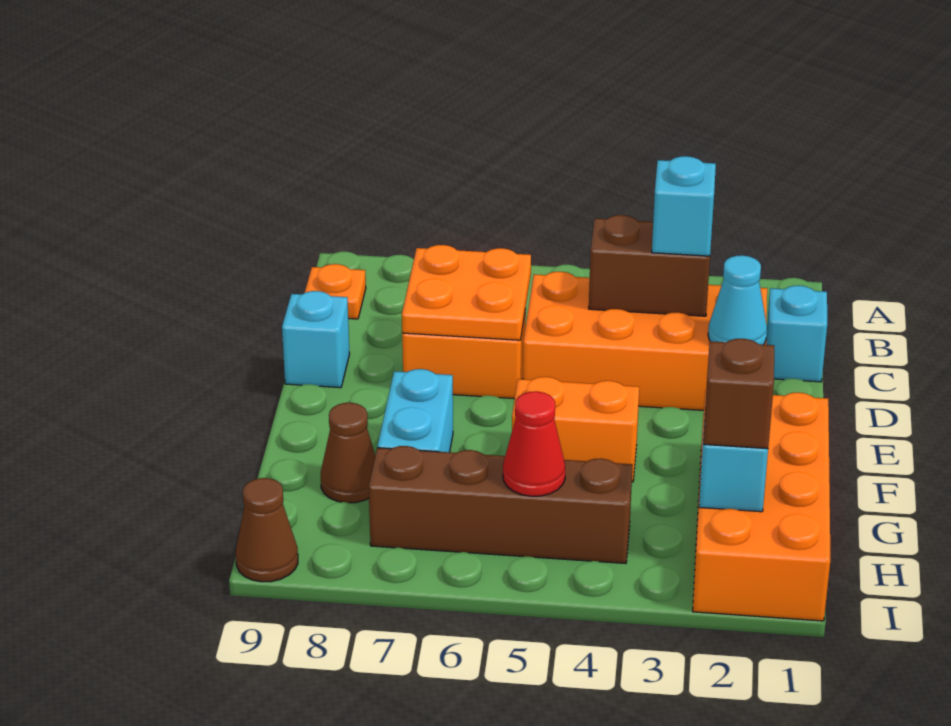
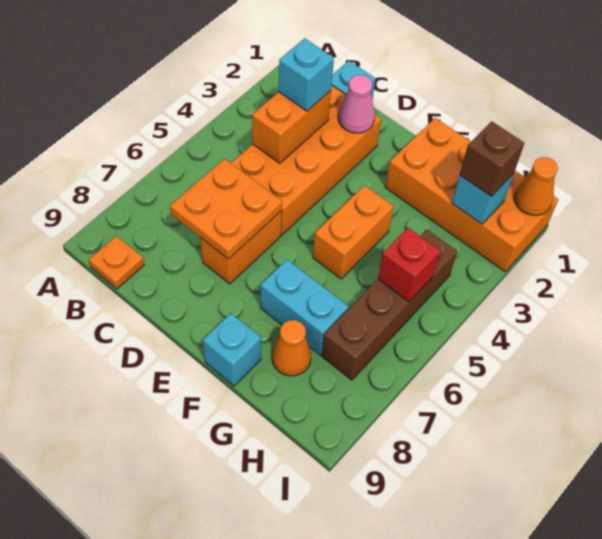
brown 1x2 brick [589,215,710,316] -> orange 1x2 brick [252,91,331,163]
cyan 1x1 cone [708,255,767,345] -> pink 1x1 cone [338,75,375,133]
cyan 1x1 brick [282,291,350,388] -> cyan 1x1 brick moved to [203,313,261,386]
brown 1x1 cone [321,403,375,503] -> orange 1x1 cone [272,320,311,376]
red 1x1 cone [503,391,565,496] -> red 1x1 brick [378,228,440,302]
none -> orange 1x1 cone [514,157,558,215]
brown 1x1 cone [236,478,298,582] -> none

